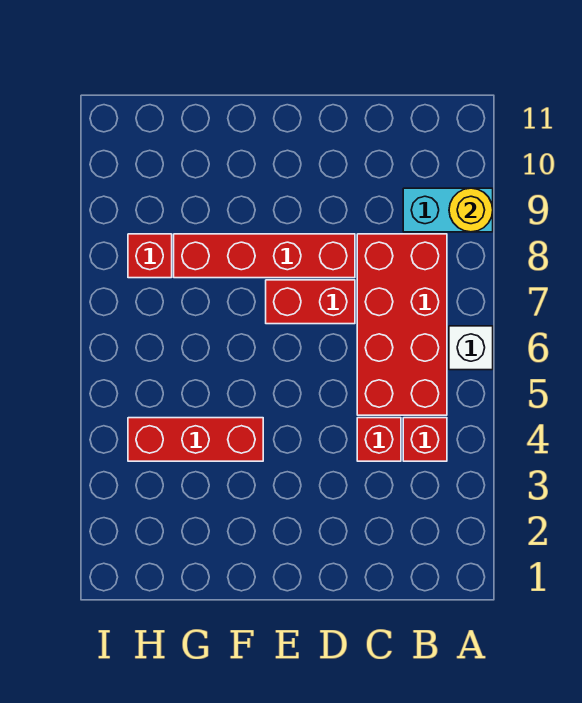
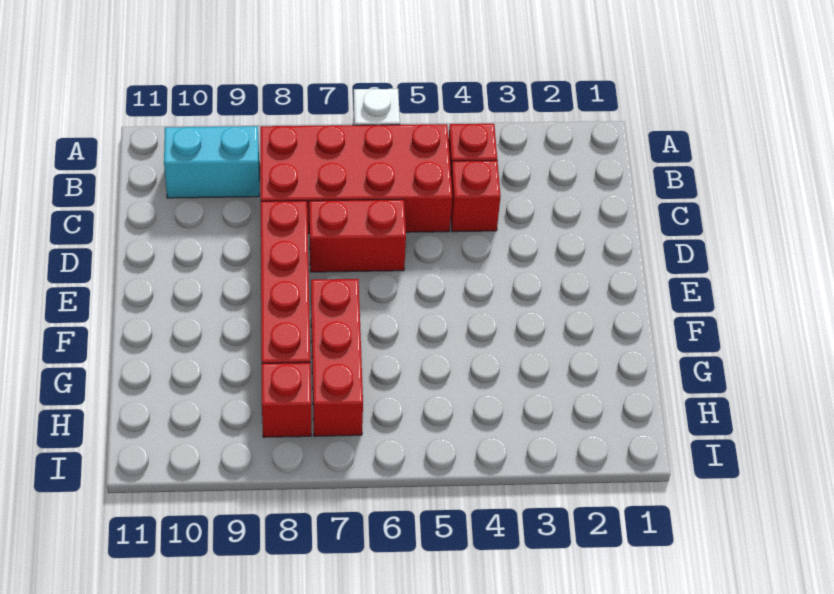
cyan 1x2 brick [403,188,493,232] -> cyan 1x2 brick turned to [164,126,259,198]
yellow 1x1 round brick [449,188,493,232] -> none
red 1x2 brick [266,280,355,324] -> red 1x2 brick turned to [309,199,406,272]
red 1x3 brick [128,418,263,461] -> red 1x3 brick moved to [311,279,363,436]

